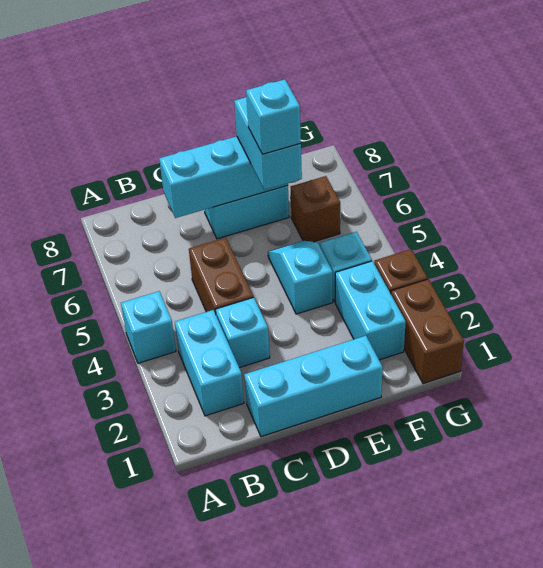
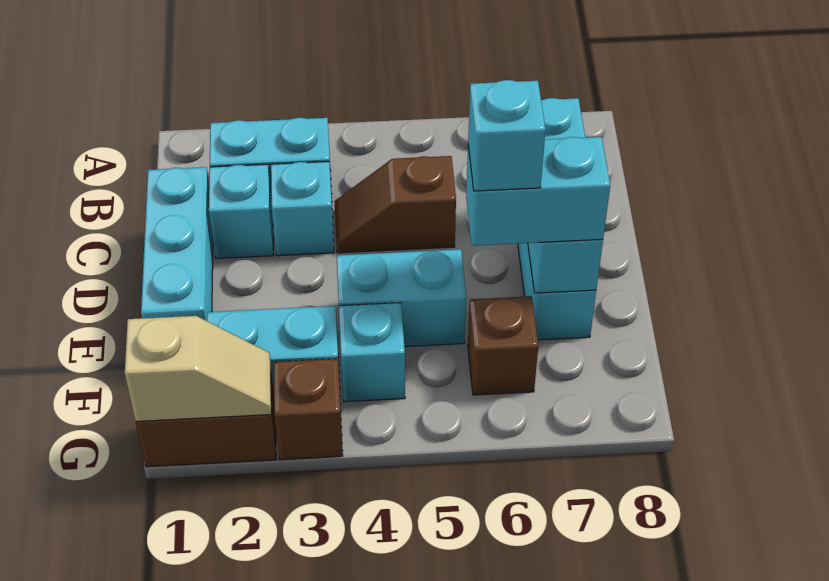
cyan 1x1 brick [121,291,176,363] -> cyan 1x1 brick moved to [209,164,273,259]
brown 1x2 brick [189,238,253,314] -> brown 1x2 slope [335,156,456,253]
cyan 1x2 slope [268,241,333,314] -> cyan 1x2 brick [337,249,466,347]
none -> tan 1x2 slope [125,316,271,421]

